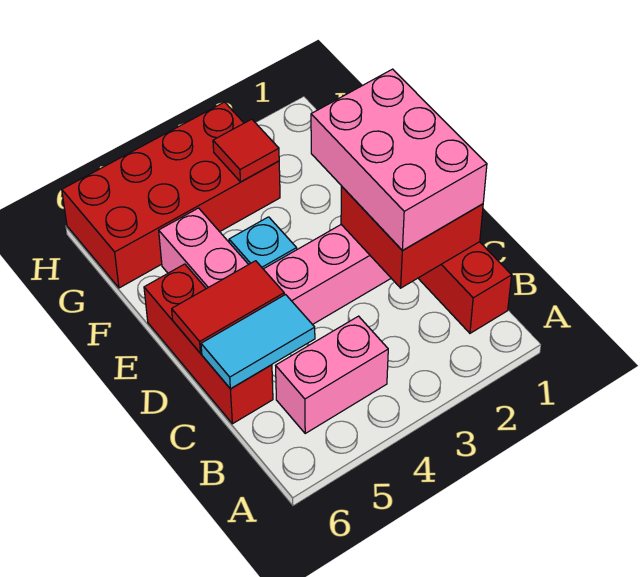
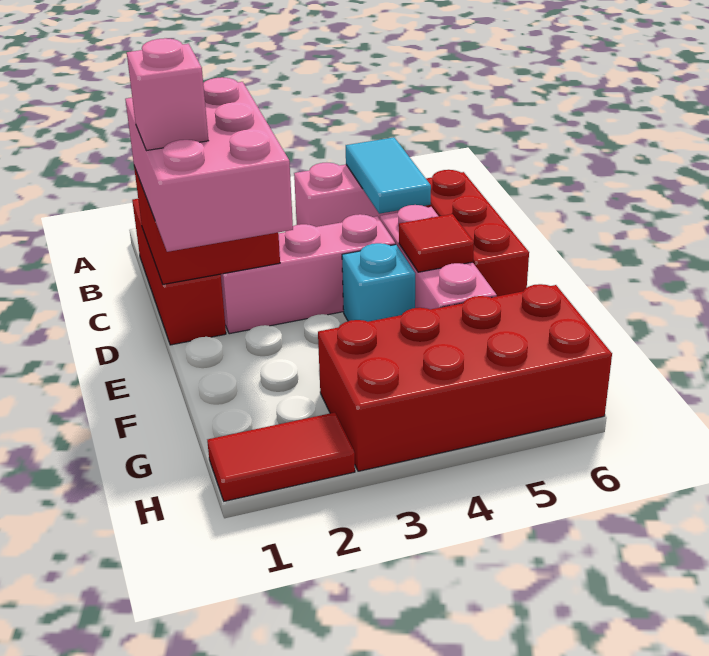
cyan 1x2 tile [201,295,315,389] -> cyan 1x2 tile turned to [346,137,431,214]
none -> pink 1x1 brick [127,38,208,151]
red 1x2 tile [172,261,284,353] -> red 1x2 tile moved to [207,413,355,501]
red 1x1 tile [213,119,279,182] -> red 1x1 tile moved to [399,214,474,272]

